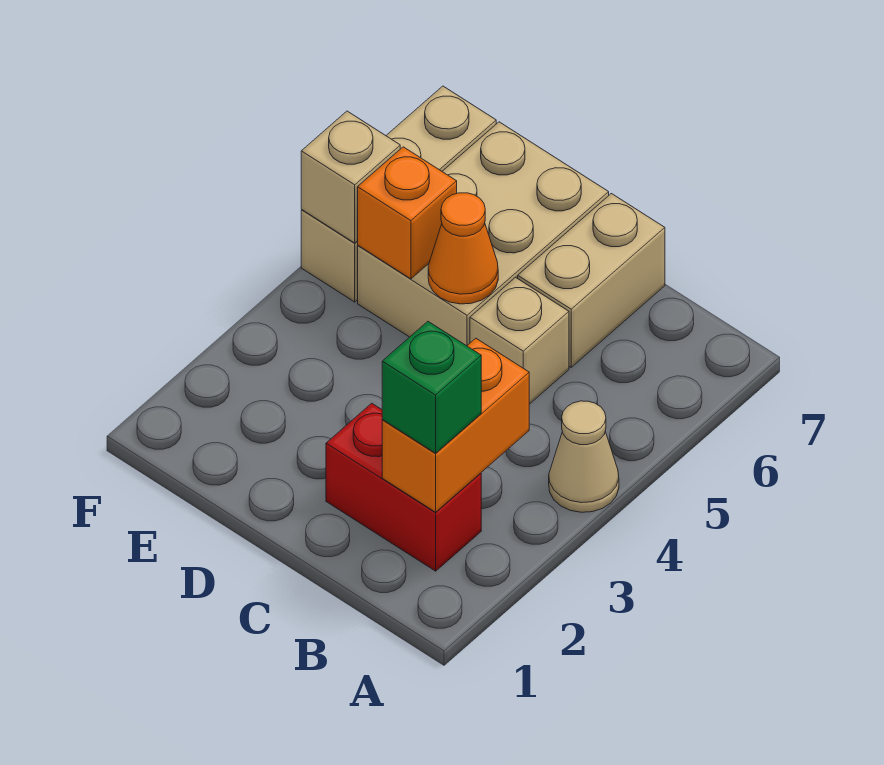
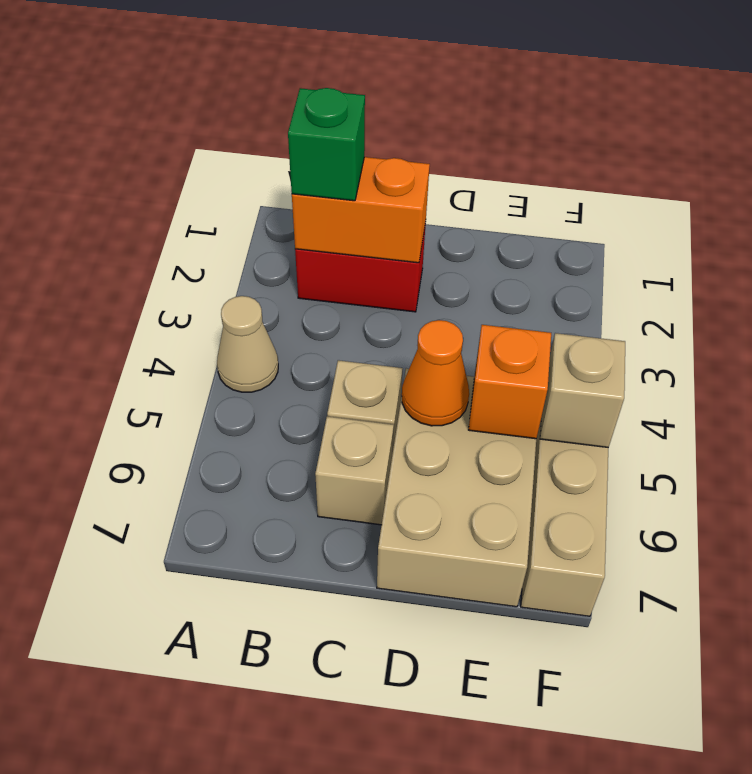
orange 1x2 brick [382,338,529,512] -> orange 1x2 brick turned to [292,157,430,263]
tan 1x2 brick [518,194,665,367] -> tan 1x1 brick [315,416,394,525]

